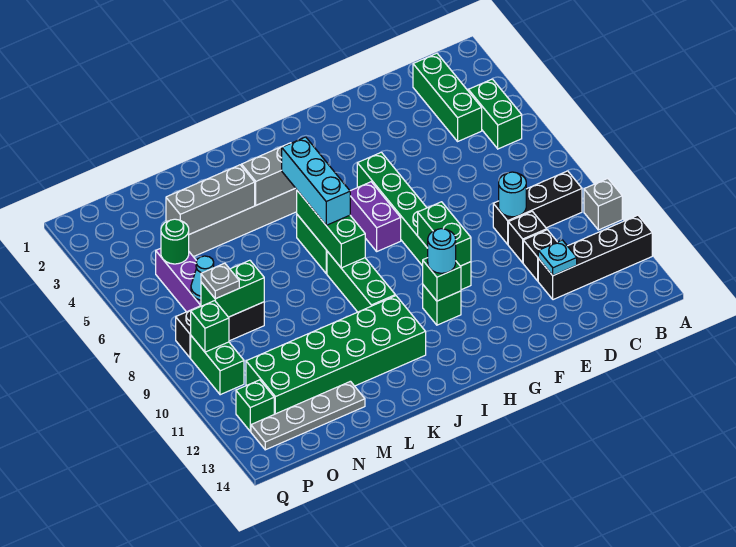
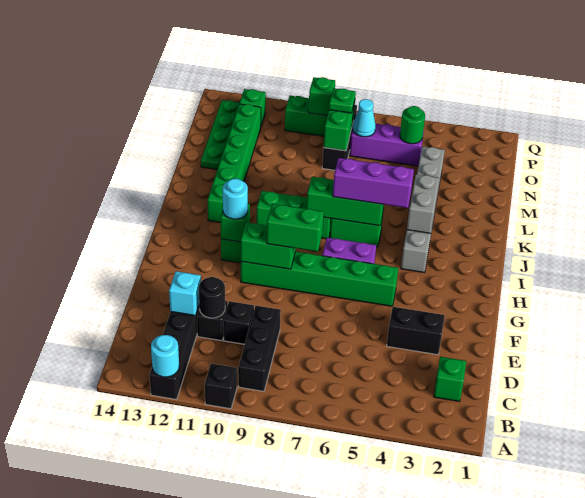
grey 1x1 brick [584,179,622,230] -> black 1x1 brick [205,363,237,409]
green 1x2 brick [468,79,522,149] -> green 1x2 brick moved to [267,204,324,252]
green 1x3 brick [413,53,482,141] -> green 1x1 brick [434,357,466,402]
cyan 1x1 round brick [499,172,526,217] -> cyan 1x1 round brick moved to [151,335,179,377]
none -> black 1x1 round brick [199,277,225,318]
cyan 1x1 plate [538,240,577,276] -> cyan 1x1 brick [169,271,201,316]
none -> black 1x2 brick [387,307,445,355]
cyan 1x3 brick [282,137,350,225] -> purple 1x3 brick [333,158,414,208]
green 2x6 brick [246,296,426,414] -> green 1x6 brick [208,104,261,222]
grey 1x3 brick [166,165,255,234] -> none
grey 1x4 plate [251,381,365,450] -> green 1x4 plate [201,100,240,169]
grey 1x1 plate [201,263,239,299] -> green 1x1 plate [329,88,356,113]

